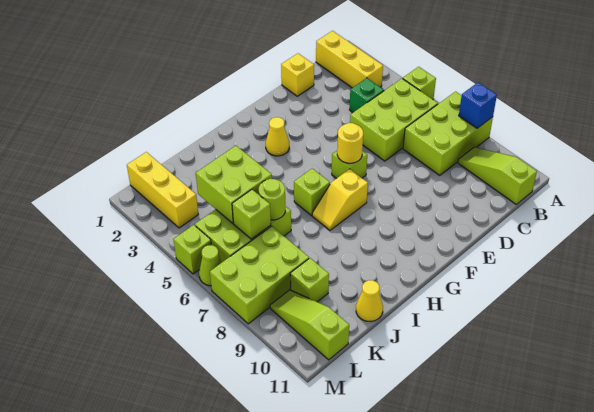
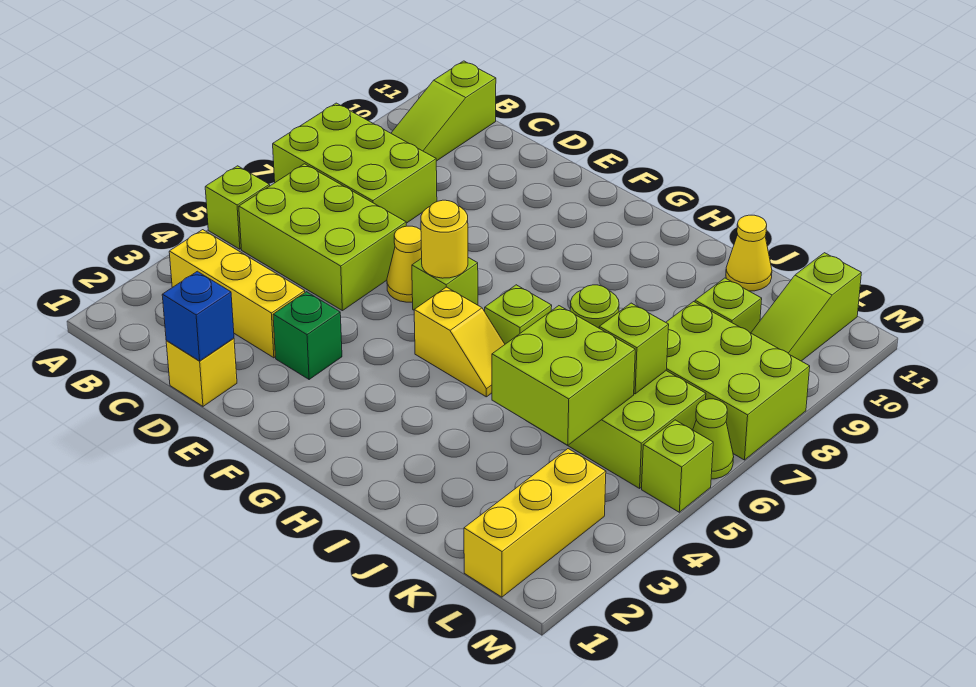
blue 1x1 brick [459,82,497,128] -> blue 1x1 brick moved to [162,271,234,361]
yellow 1x3 brick [316,31,383,88] -> yellow 1x3 brick turned to [169,230,305,358]
green 1x1 brick [350,78,384,112] -> green 1x1 brick moved to [273,292,342,379]
yellow 1x1 cone [266,117,289,156] -> yellow 1x1 cone moved to [387,226,422,302]
yellow 1x2 slope [312,169,368,230] -> yellow 1x2 slope moved to [414,287,505,397]

